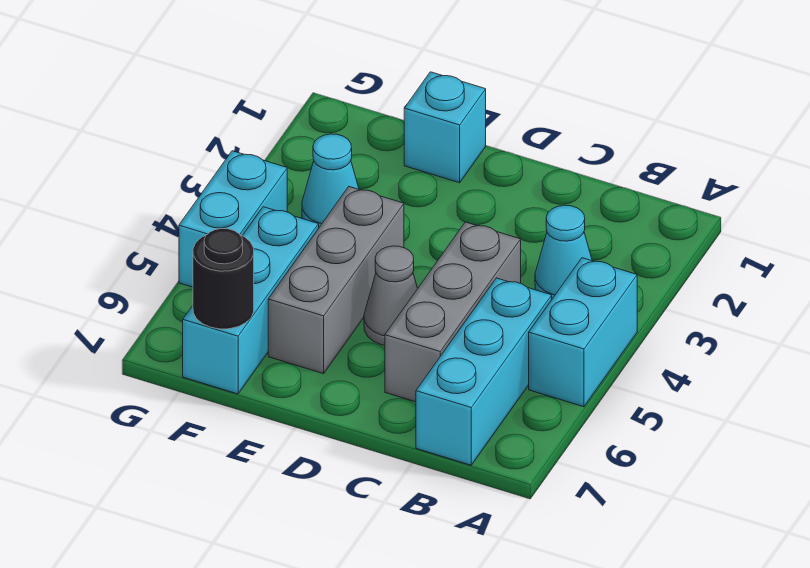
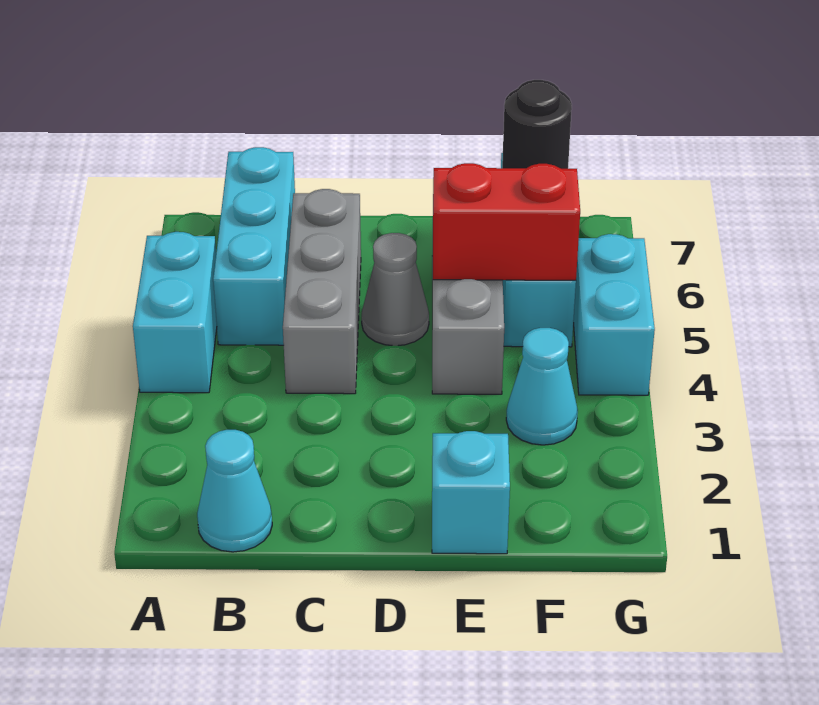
cyan 1x1 cone [535,205,592,299] -> cyan 1x1 cone moved to [197,430,272,552]
none -> red 1x2 brick [433,163,580,280]

